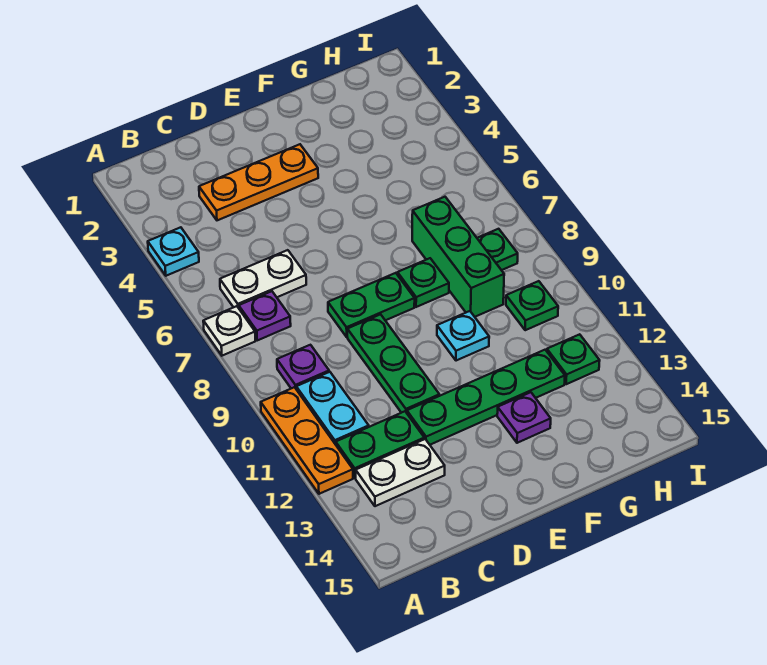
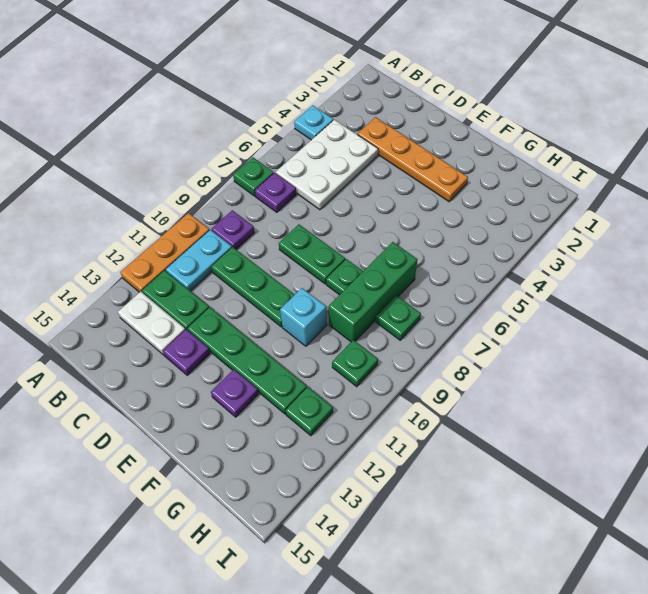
white 1x1 plate [203,306,255,356] -> green 1x1 plate [233,157,274,196]
white 1x2 plate [220,250,306,308] -> white 2x3 plate [276,120,378,210]
orange 1x3 plate [199,144,318,220] -> orange 1x4 plate [358,117,468,202]
green 1x3 plate [347,314,439,413] -> green 1x3 plate turned to [211,247,295,327]
none -> purple 1x1 plate [163,330,210,376]
cyan 1x1 plate [437,311,489,361] -> cyan 1x1 brick [280,288,327,346]

